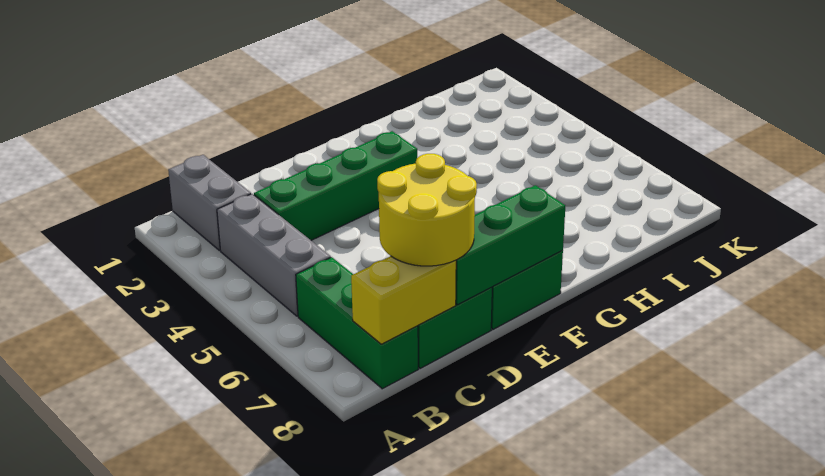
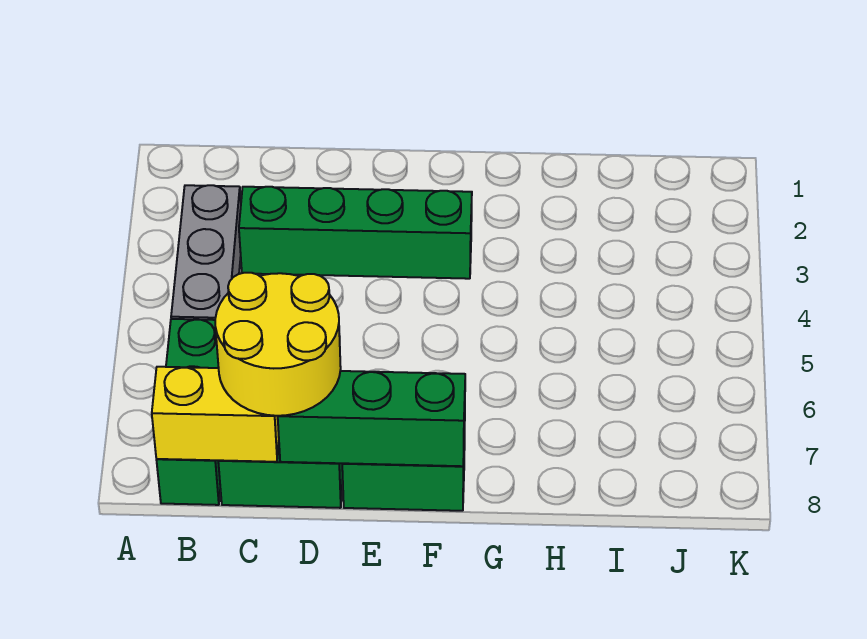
grey 1x2 brick [168,155,251,251] -> none

